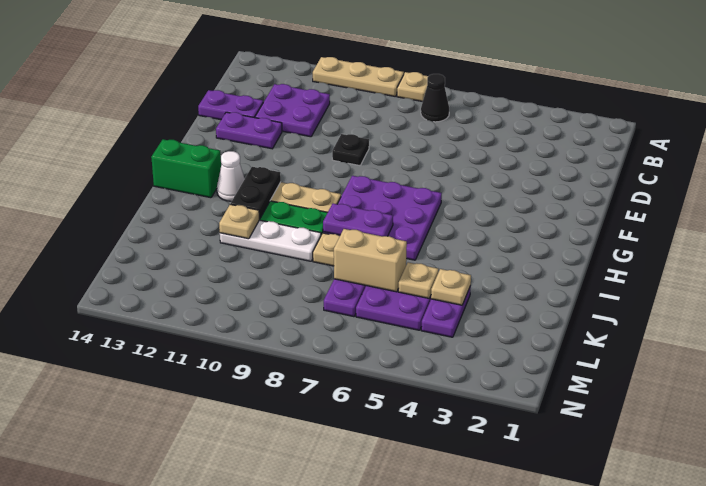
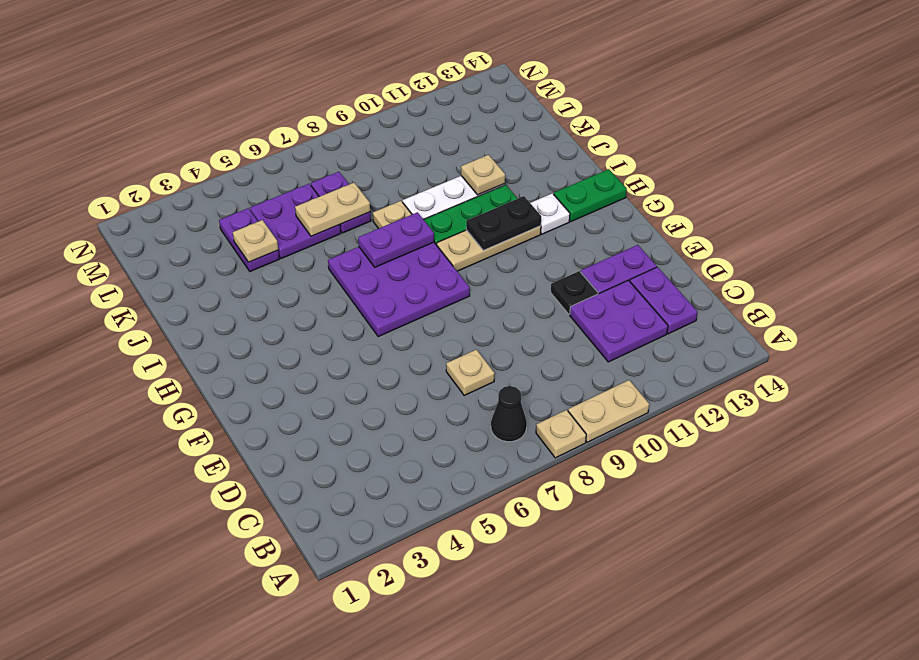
tan 1x3 plate [313,57,404,97] -> tan 1x2 plate [568,380,649,442]
purple 1x2 plate [198,90,263,120] -> purple 1x2 plate turned to [630,267,698,334]
black 1x1 plate [332,134,369,166] -> black 1x1 plate moved to [551,271,598,314]
black 1x2 plate [231,167,281,219] -> black 1x2 plate turned to [466,196,541,250]
white 1x1 cone [217,151,245,201] -> white 1x1 plate [531,193,570,234]
green 1x2 brick [151,139,221,198] -> green 1x2 plate [554,169,627,221]
tan 1x1 plate [398,262,438,298] -> tan 1x1 plate moved to [446,349,495,396]
tan 1x2 brick [334,229,407,292] -> tan 1x2 plate [295,183,370,236]

